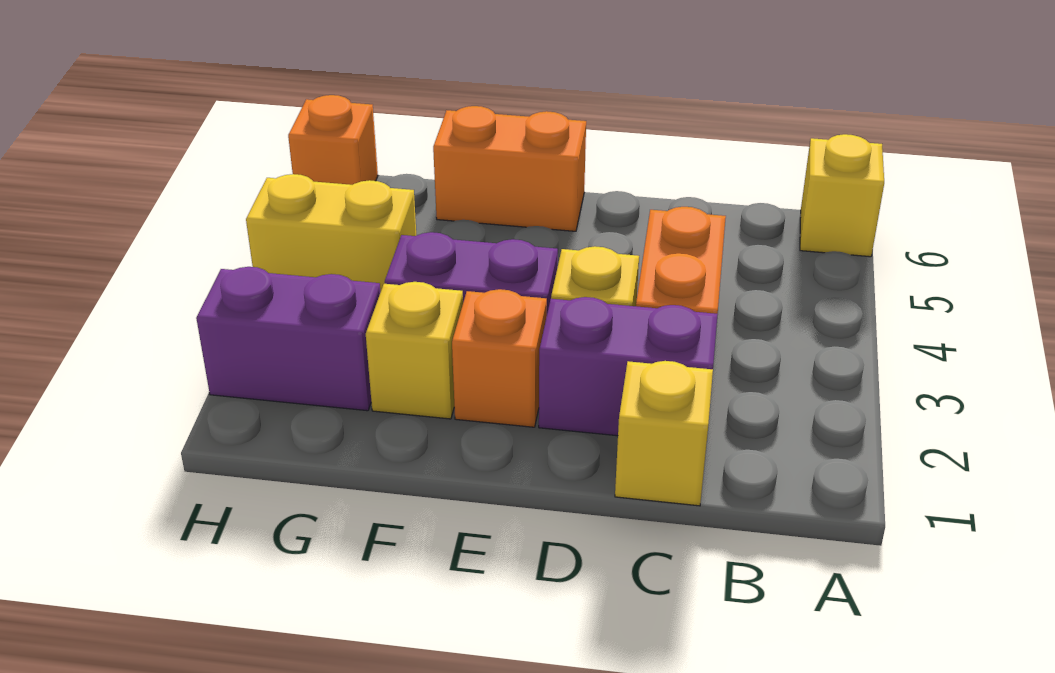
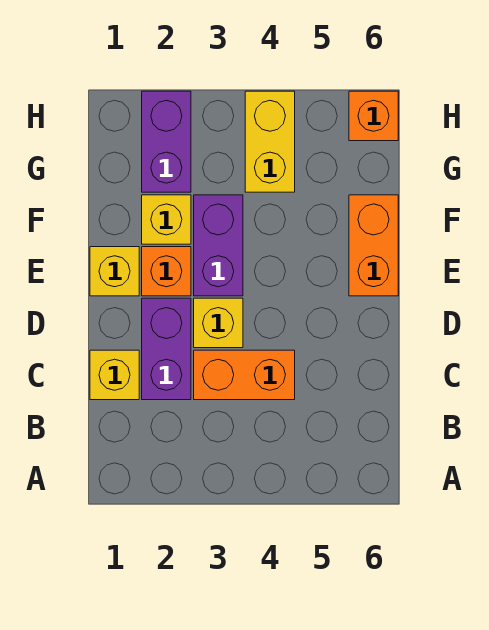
yellow 1x1 brick [800,134,884,257] -> yellow 1x1 brick moved to [90,247,139,296]

